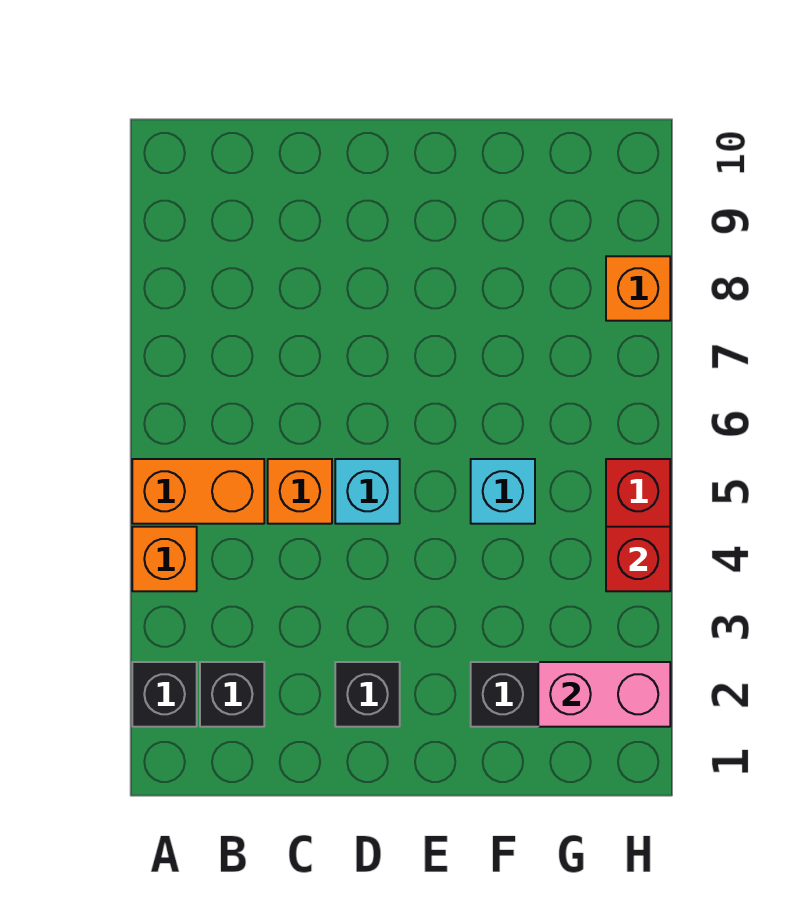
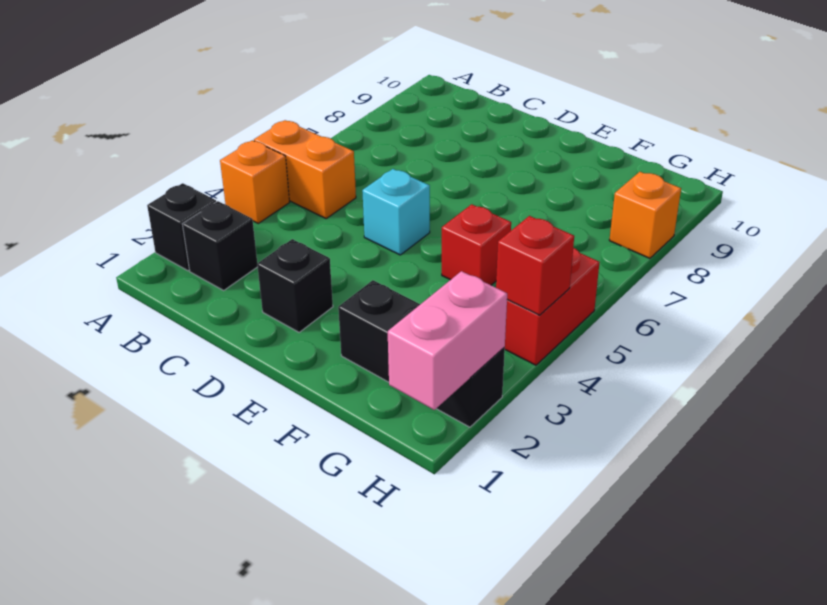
orange 1x1 brick [268,459,332,524] -> none
cyan 1x1 brick [471,459,535,524] -> red 1x1 brick [442,204,511,285]
pink 1x2 brick [538,662,670,727] -> pink 1x2 brick turned to [388,271,507,410]

